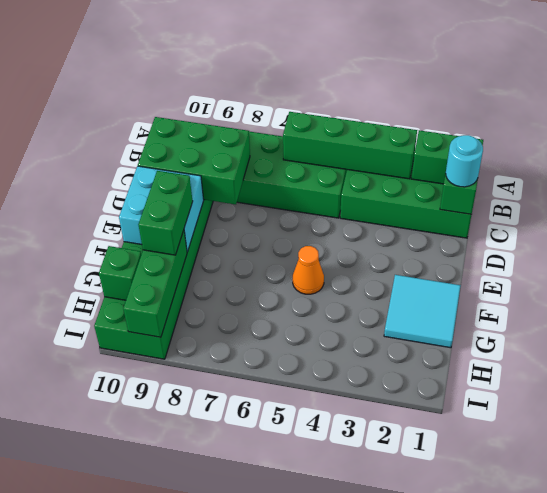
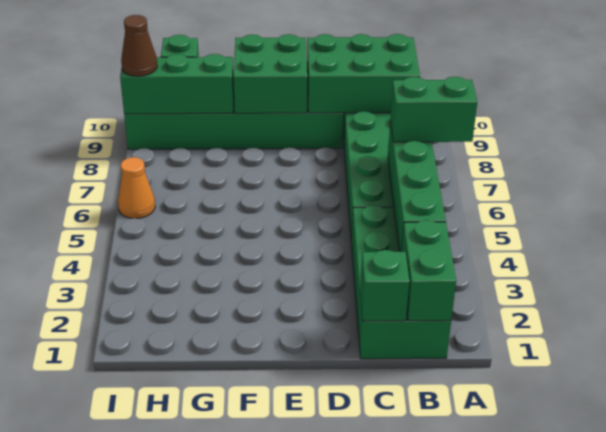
cyan 1x1 round brick [446,135,483,187] -> none
green 2x3 brick [138,117,250,204] -> green 2x3 brick turned to [307,34,420,113]
cyan 2x2 brick [119,166,204,252] -> green 2x2 brick [233,34,307,113]
cyan 2x2 tile [384,275,461,348] -> none
orange 1x1 cone [293,246,324,294] -> orange 1x1 cone moved to [118,157,155,219]
green 1x2 brick [138,171,193,255] -> green 1x2 brick moved to [390,77,477,142]
none -> brown 1x1 cone [121,15,157,76]

